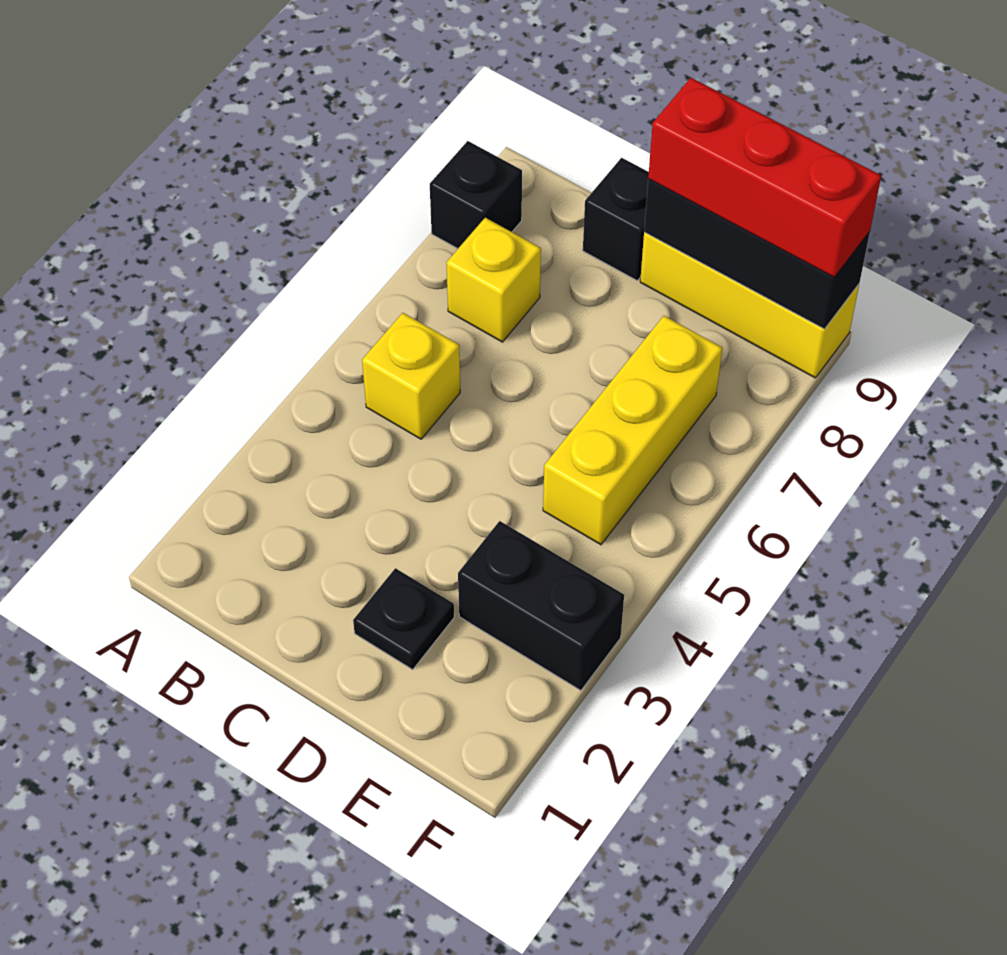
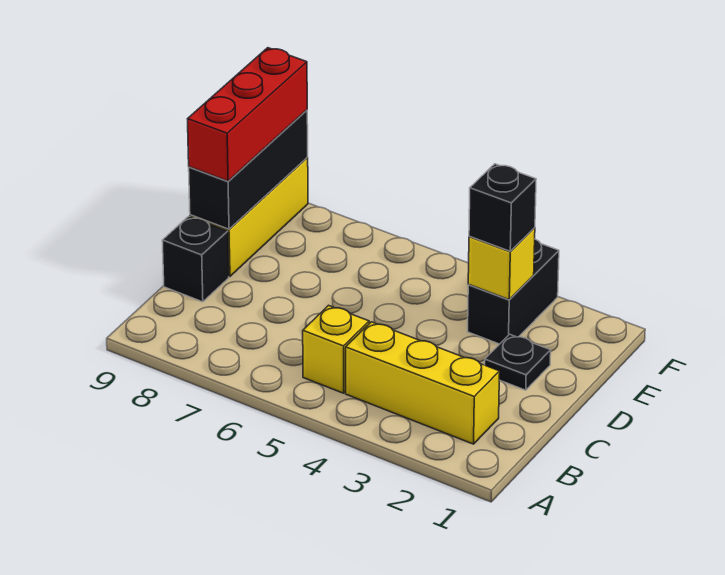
black 1x1 brick [430,141,522,249] -> black 1x1 brick moved to [469,164,536,251]
yellow 1x1 brick [446,218,541,342] -> yellow 1x1 brick moved to [468,228,535,300]
yellow 1x3 brick [543,316,722,545] -> yellow 1x3 brick moved to [346,322,500,444]

